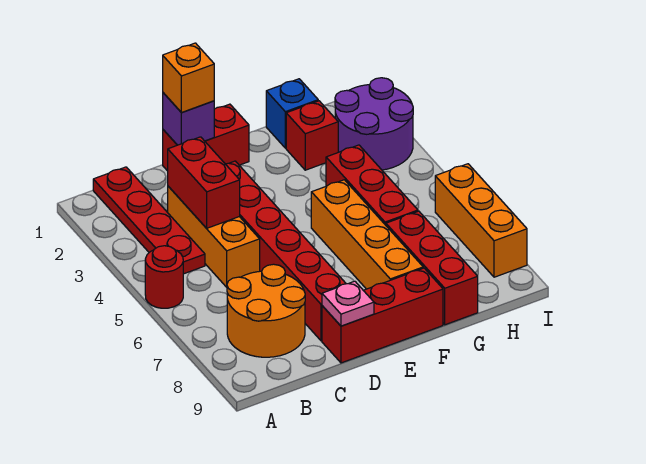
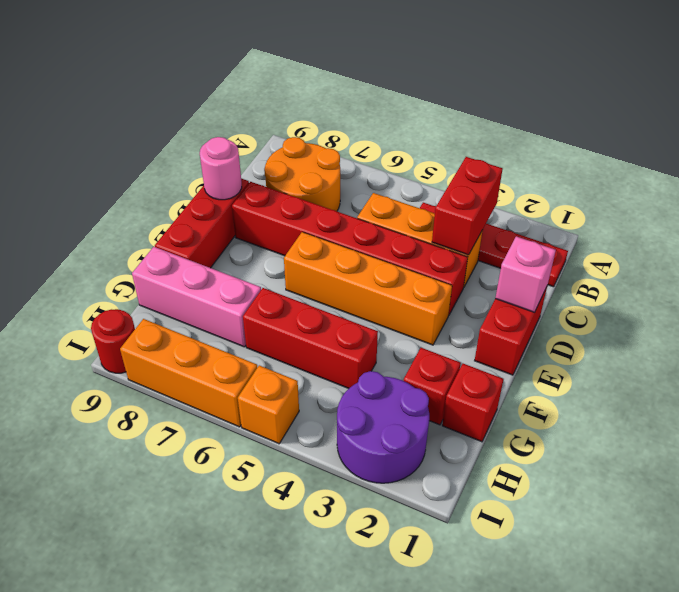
red 1x1 round brick [145,246,183,308] -> red 1x1 round brick moved to [91,309,135,373]
red 1x2 brick [168,137,240,228] -> red 1x2 brick turned to [432,157,503,255]
purple 1x1 brick [163,93,214,145] -> pink 1x1 brick [495,236,556,313]
orange 1x1 brick [163,43,214,113] -> orange 1x1 brick moved to [238,365,299,444]
pink 1x1 plate [322,281,374,326] -> pink 1x1 round brick [200,137,242,200]
orange 1x4 brick [311,180,423,289] -> orange 1x4 brick moved to [284,232,452,345]
blue 1x1 brick [266,79,318,148] -> red 1x1 brick [442,364,503,442]
red 1x3 brick [386,211,478,325] -> pink 1x3 brick [132,247,261,347]

